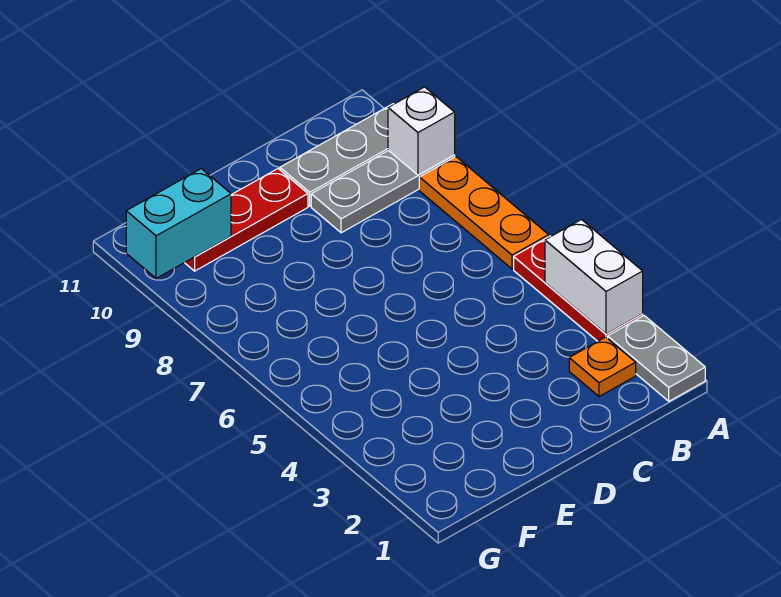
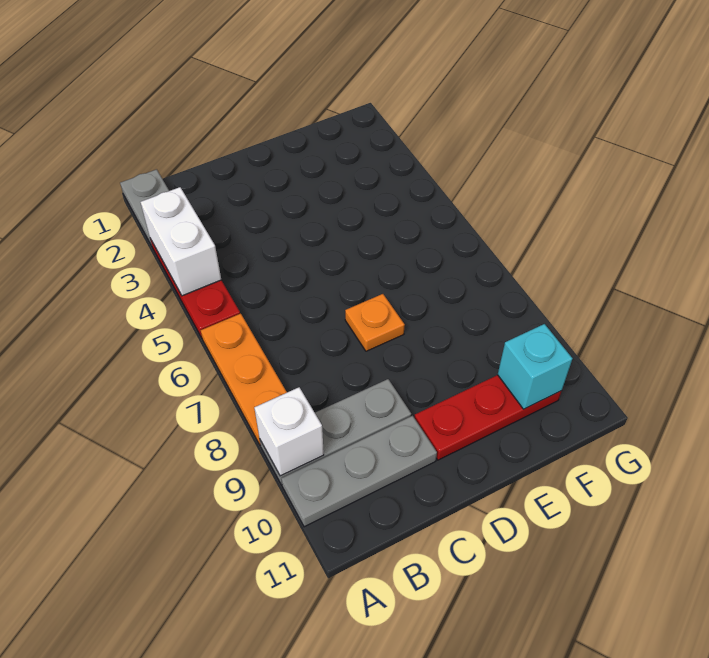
orange 1x1 plate [569,337,636,396] -> orange 1x1 plate moved to [345,294,405,351]
cyan 1x2 brick [126,169,231,278] -> cyan 1x1 brick [498,324,573,409]

